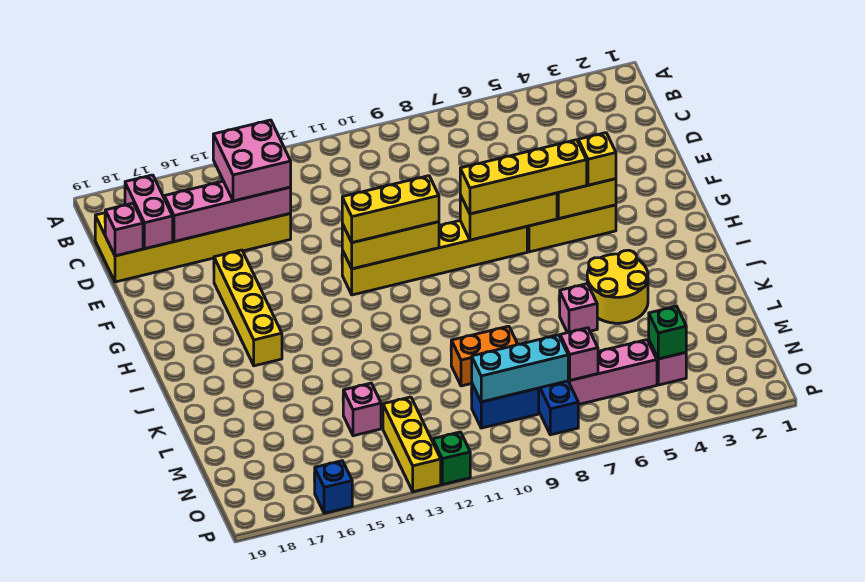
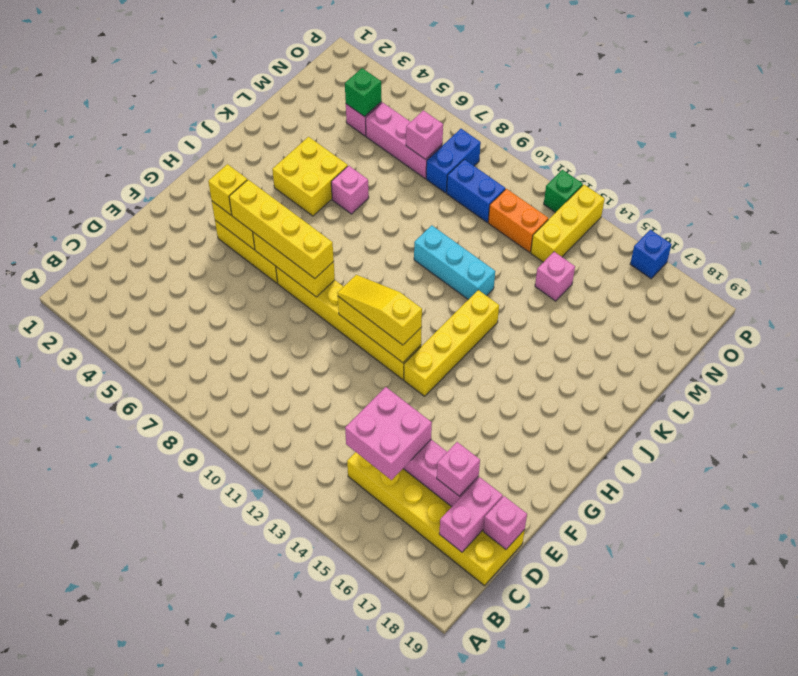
none -> pink 1x1 brick [437,442,480,496]
yellow 1x4 brick [214,250,282,366] -> yellow 1x4 brick moved to [404,290,499,396]
yellow 1x3 brick [342,176,439,243] -> yellow 1x3 slope [338,275,422,345]
yellow 2x2 round brick [587,250,648,323] -> yellow 2x2 brick [272,137,348,216]
orange 1x2 brick [451,326,517,386] -> orange 1x2 brick moved to [488,189,548,252]
cyan 1x3 brick [472,335,569,402] -> cyan 1x3 brick moved to [414,225,495,300]

